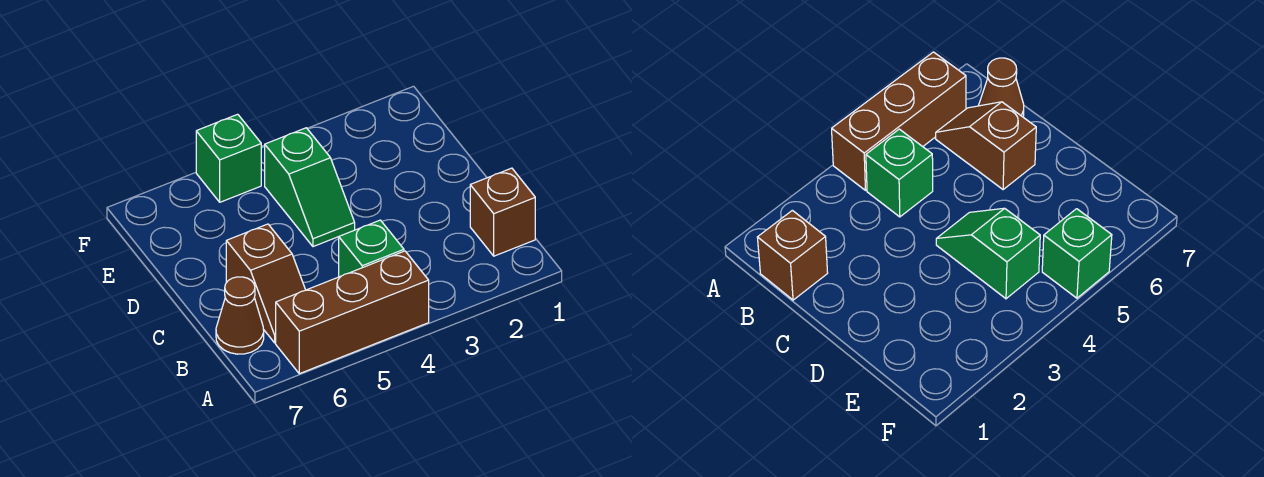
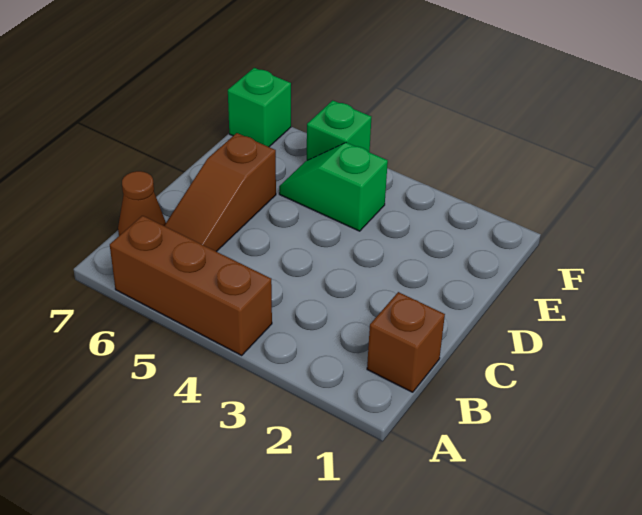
green 1x1 brick [339,220,404,277] -> green 1x1 brick moved to [228,68,291,147]
brown 1x2 slope [226,224,305,343] -> brown 1x3 slope [164,133,276,252]
green 1x2 slope [265,128,355,247] -> green 1x2 slope turned to [279,143,388,231]

